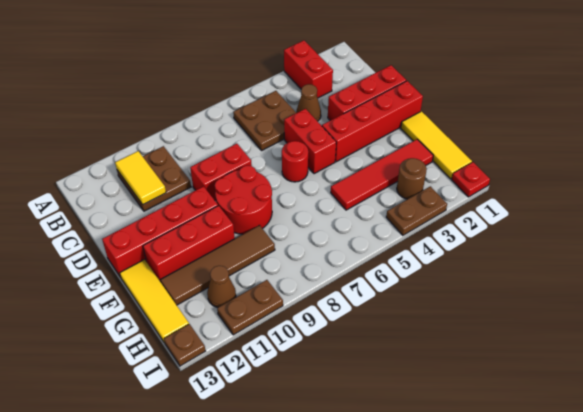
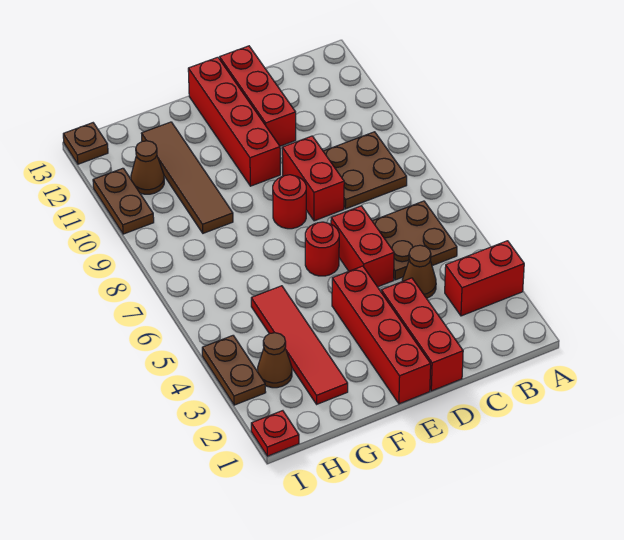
brown 2x2 plate [117,146,191,211] -> brown 2x2 plate moved to [323,132,407,209]
yellow 1x2 tile [115,151,166,205] -> none
red 1x2 brick [284,109,336,174] -> red 1x2 brick turned to [331,206,394,287]
red 2x2 round brick [215,165,272,234] -> red 1x1 round brick [273,175,306,229]
yellow 1x3 tile [401,111,472,179] -> none
red 1x3 brick [143,206,235,282] -> red 1x3 brick moved to [220,46,296,146]
yellow 1x3 tile [120,260,189,343] -> none
brown 1x1 round brick [397,158,427,199] -> brown 1x1 cone [258,333,292,388]

